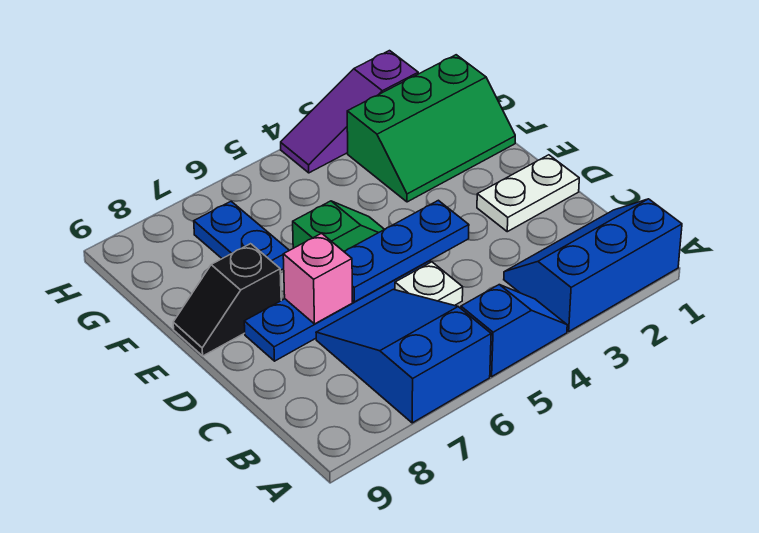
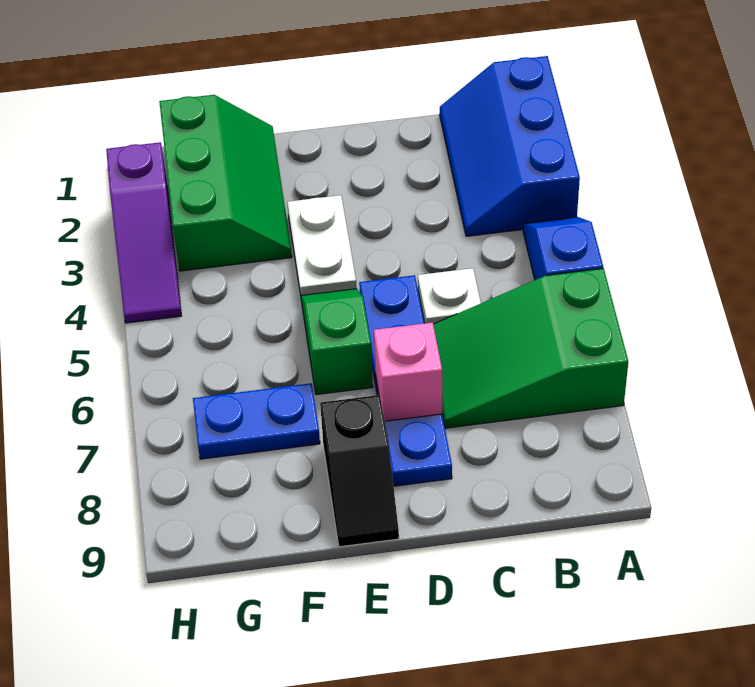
blue 2x3 slope [316,289,491,423] -> green 2x3 slope [433,268,628,428]
white 1x2 plate [477,155,579,232] -> white 1x2 plate moved to [287,195,357,296]
blue 1x3 plate [344,200,469,302] -> none

